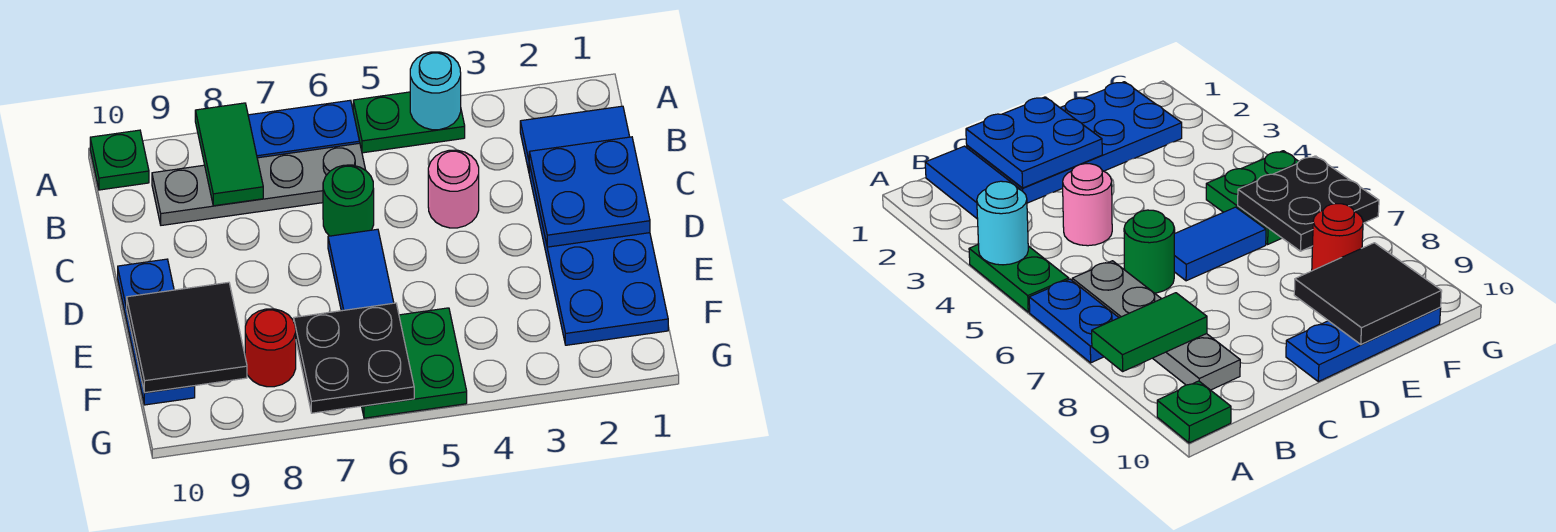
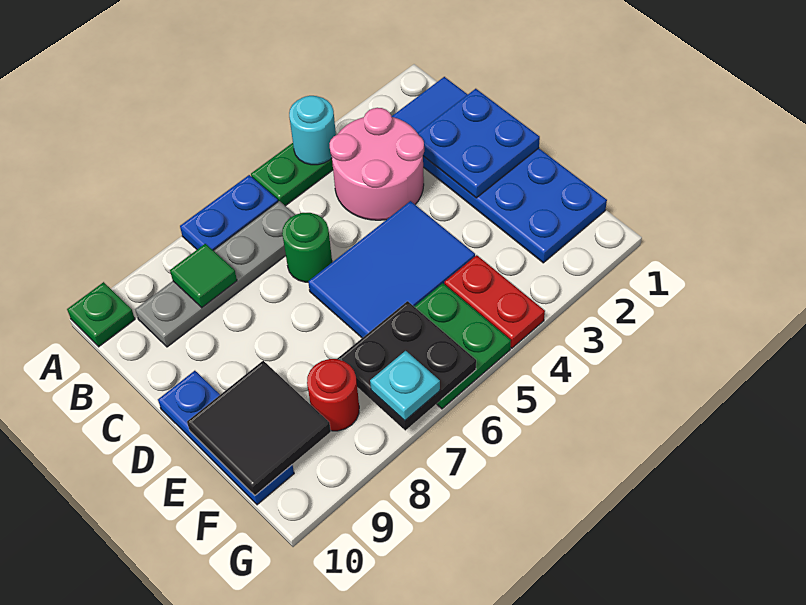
green 1x2 tile [195,103,263,206] -> green 1x1 tile [170,244,237,308]
pink 1x1 round brick [428,150,479,228] -> pink 2x2 round brick [329,108,424,220]
blue 1x2 tile [328,229,394,311] -> blue 2x3 tile [308,201,475,338]
none -> red 1x2 plate [444,255,545,348]
none -> cyan 1x1 plate [370,351,440,421]

